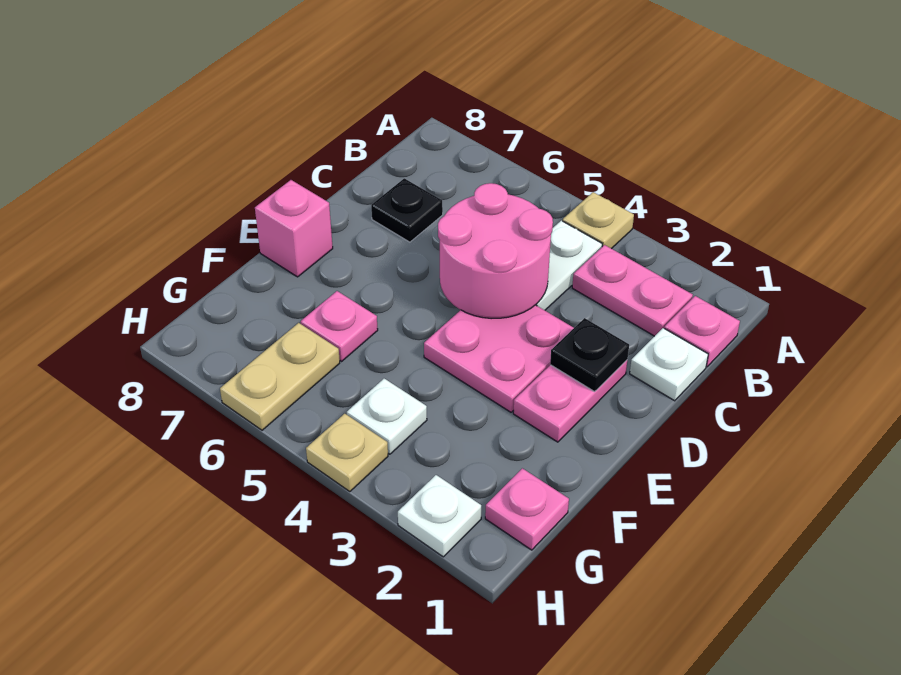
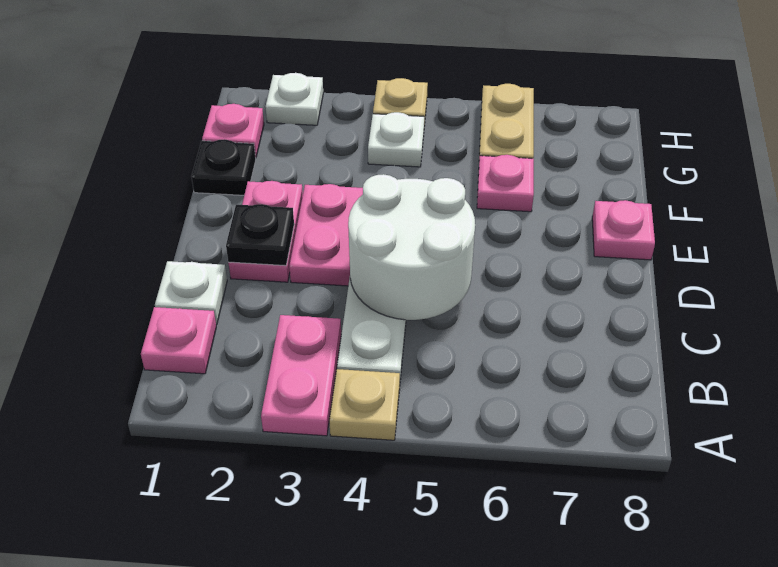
pink 1x2 plate [572,245,693,336] -> pink 1x2 plate turned to [261,315,341,436]
pink 2x2 round brick [438,183,553,319] -> white 2x2 round brick [348,174,475,320]
black 1x1 plate [371,178,443,242] -> black 1x1 plate moved to [191,139,256,195]
pink 1x1 brick [255,180,333,277] -> pink 1x1 plate [592,200,655,260]

